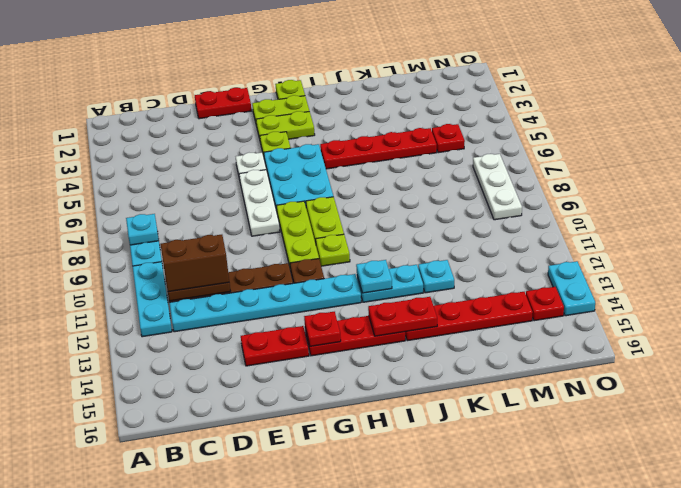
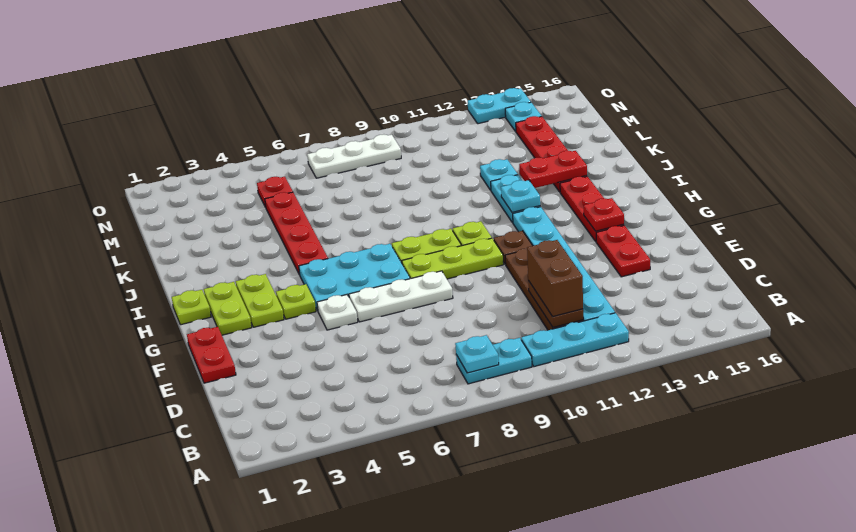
red 1x2 plate [368,297,437,336] -> red 1x2 plate turned to [519,151,587,188]
red 1x1 plate [526,287,564,321] -> cyan 1x1 plate [505,102,542,131]

